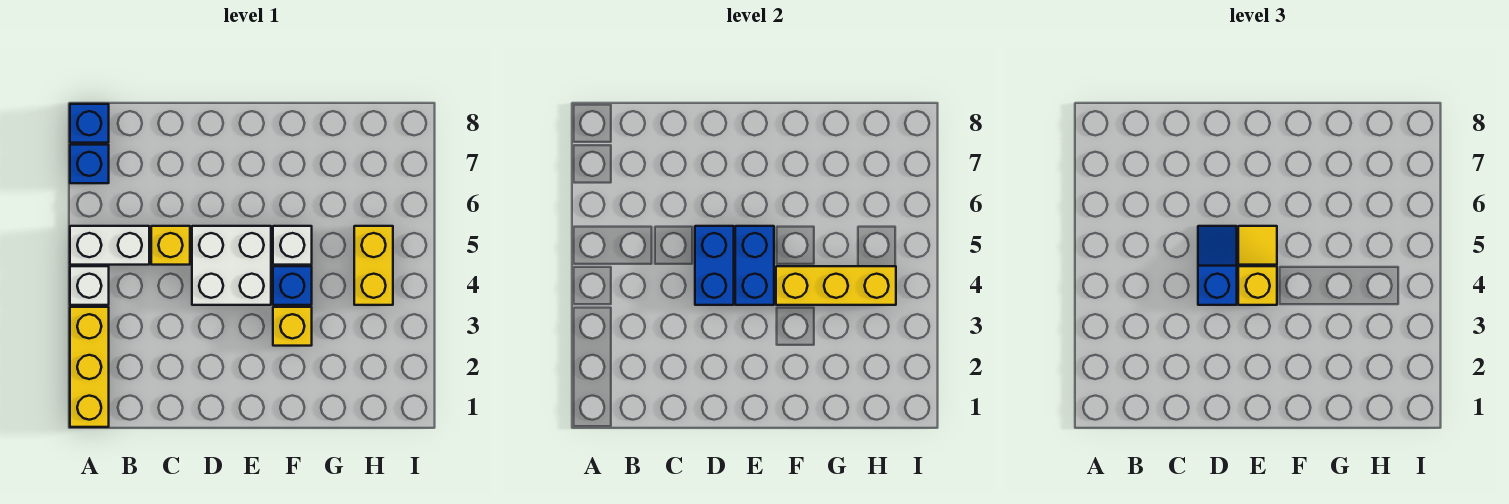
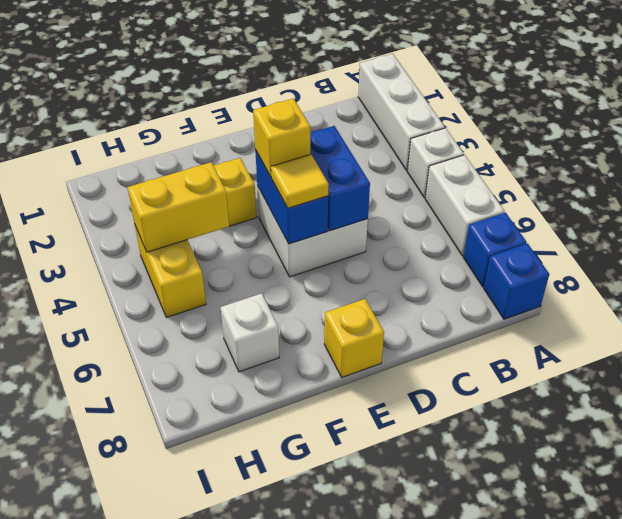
yellow 1x3 brick [70,307,109,427] -> white 1x3 brick [358,54,445,171]
white 1x2 brick [70,226,149,265] -> white 1x2 brick turned to [425,155,505,256]
yellow 1x1 brick [151,226,190,265] -> yellow 1x1 brick moved to [324,299,384,377]
blue 1x2 slope [1198,226,1237,305] -> none
blue 1x1 brick [273,266,312,305] -> none
yellow 1x3 brick [776,266,896,305] -> yellow 1x2 brick [127,162,229,252]
white 1x1 brick [273,226,312,265] -> white 1x1 brick moved to [220,293,279,372]

